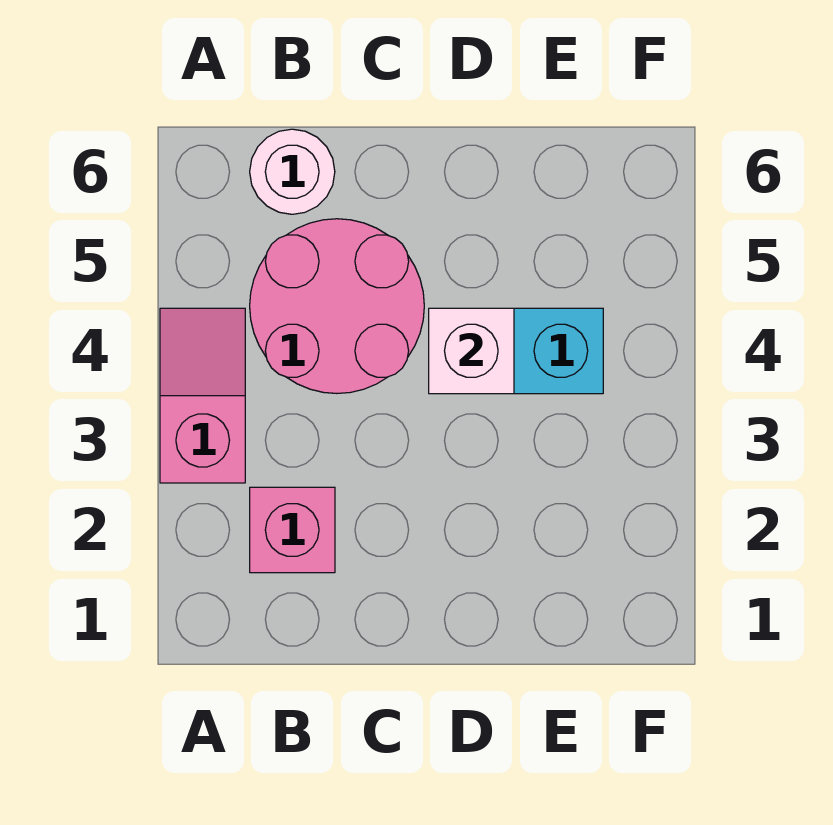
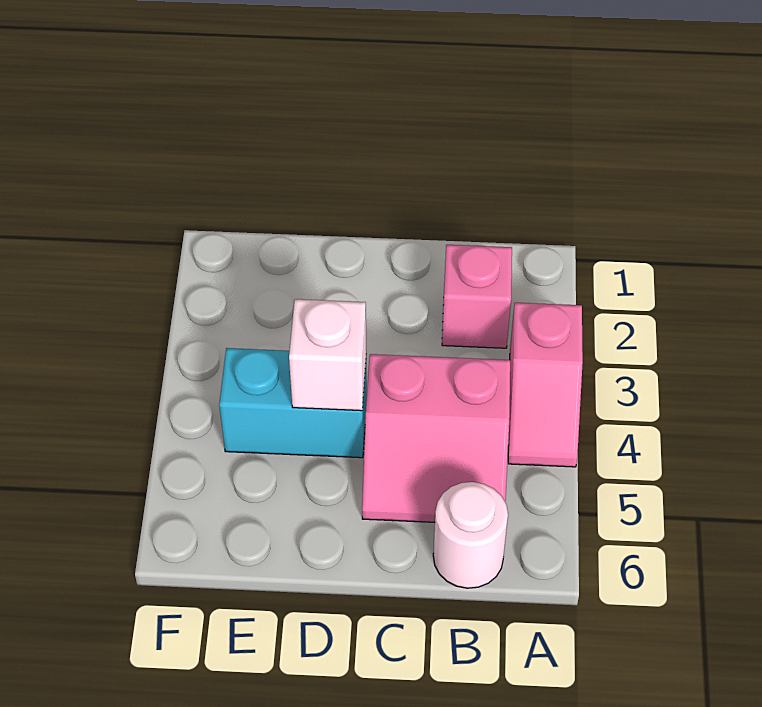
pink 2x2 round brick [250,219,424,393] -> pink 2x2 slope [362,354,510,522]

